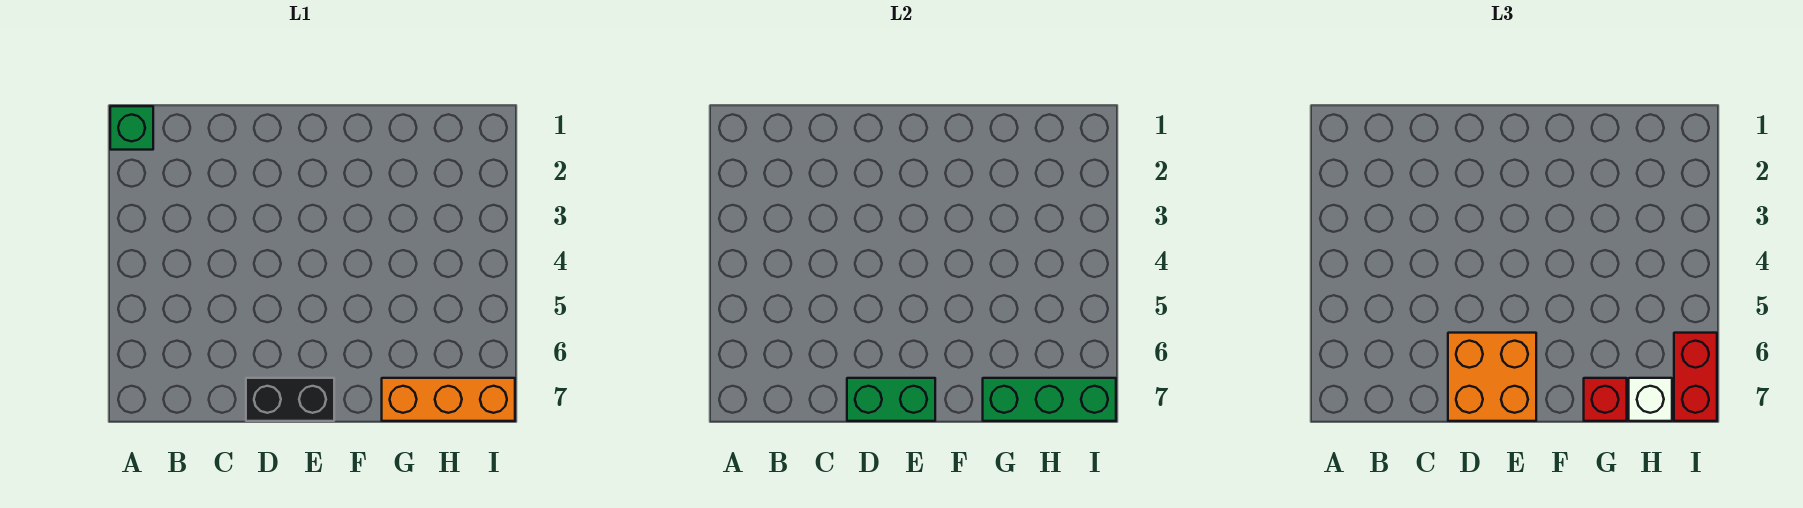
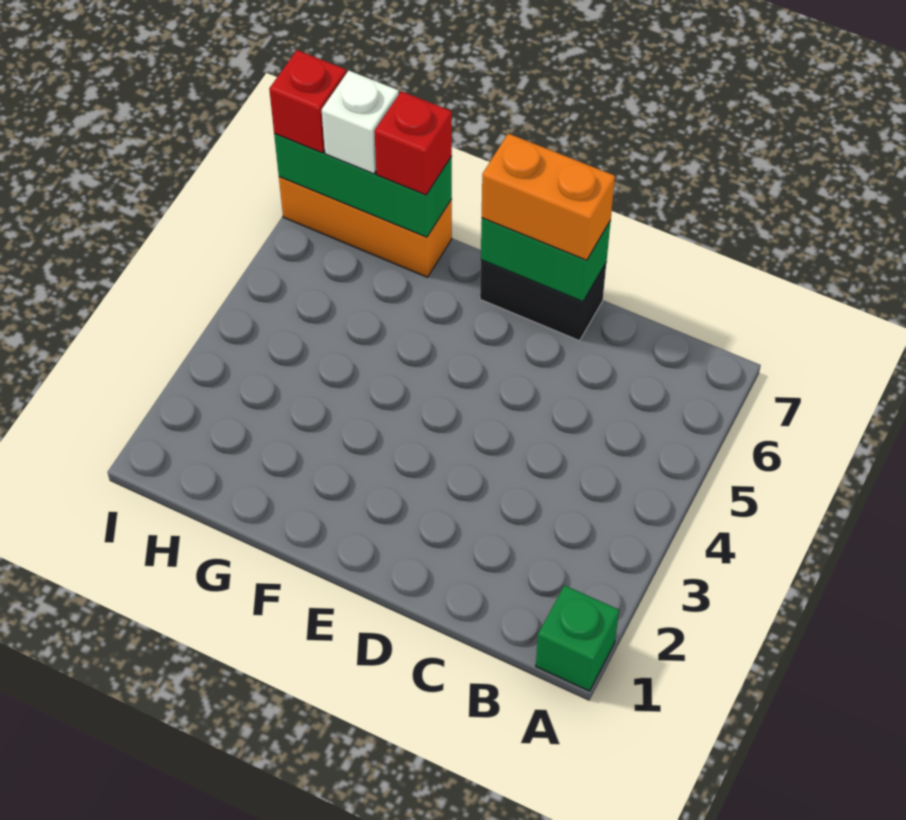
orange 2x2 brick [1448,333,1536,421] -> orange 1x2 brick [482,134,615,260]
red 1x2 brick [1674,333,1717,421] -> red 1x1 brick [269,50,346,153]

